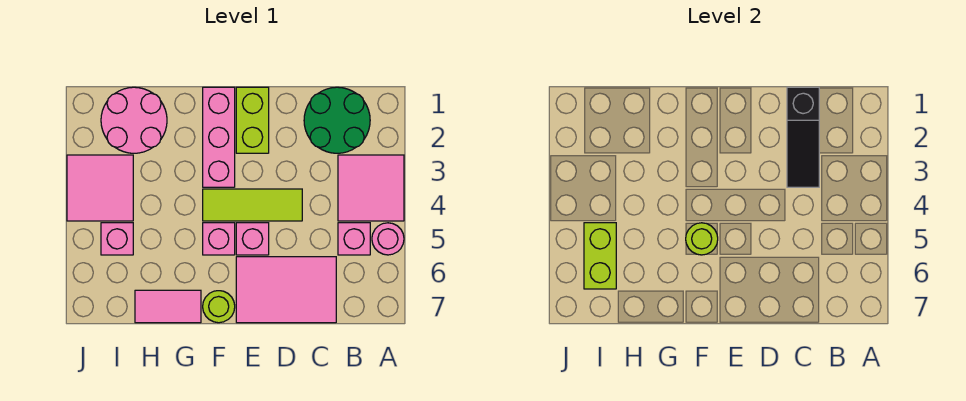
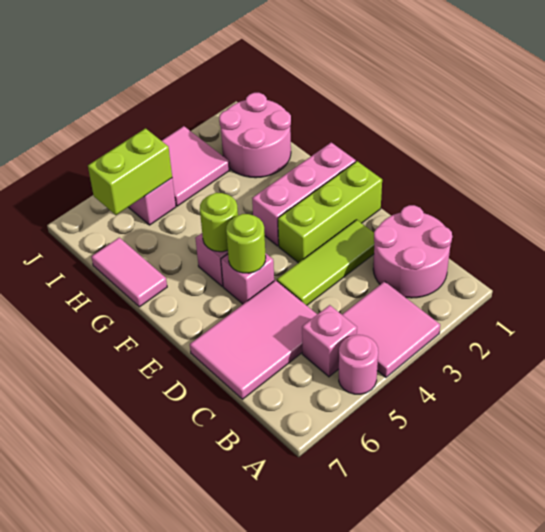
green 2x2 round brick [304,87,370,153] -> pink 2x2 round brick [373,205,452,298]
black 1x3 slope [787,87,819,187] -> none
pink 2x3 tile [236,257,336,323] -> pink 2x3 tile turned to [190,280,317,399]
lime 1x3 tile [203,189,302,221] -> lime 1x3 tile turned to [277,220,374,305]
lime 1x2 brick [236,87,269,153] -> lime 1x3 brick [278,161,382,263]
lime 1x1 round brick [203,291,235,323] -> lime 1x1 round brick moved to [226,214,266,273]

